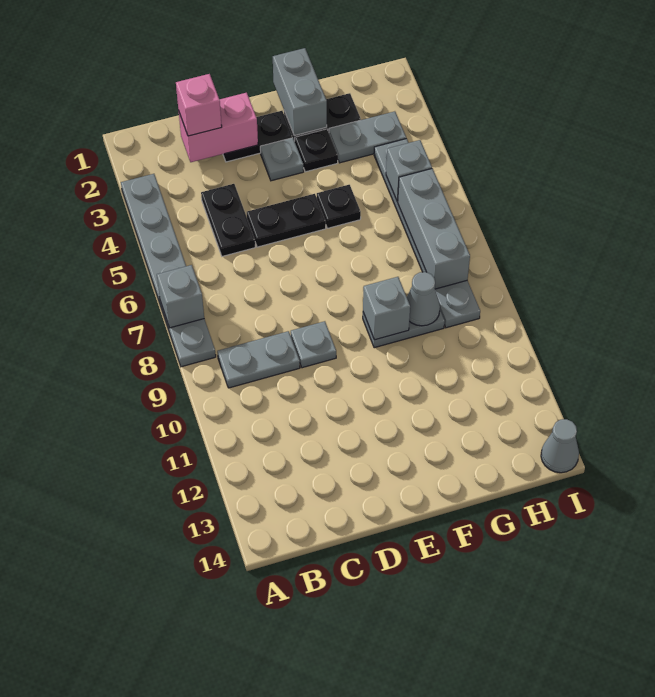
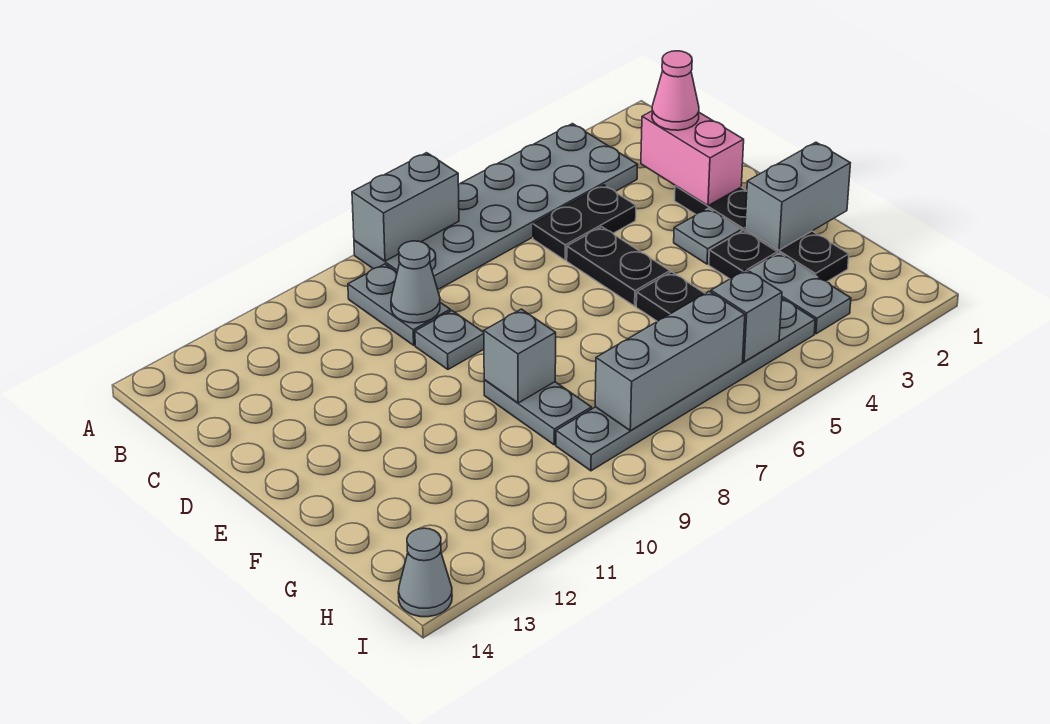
grey 1x6 plate [121,174,216,367] -> grey 2x6 plate [354,124,638,289]
grey 1x1 brick [157,265,204,328] -> grey 1x2 brick [352,153,459,261]
pink 1x1 brick [176,74,222,136] -> pink 1x1 cone [652,51,699,130]
grey 1x1 cone [407,272,440,326] -> grey 1x1 cone moved to [391,241,440,323]

